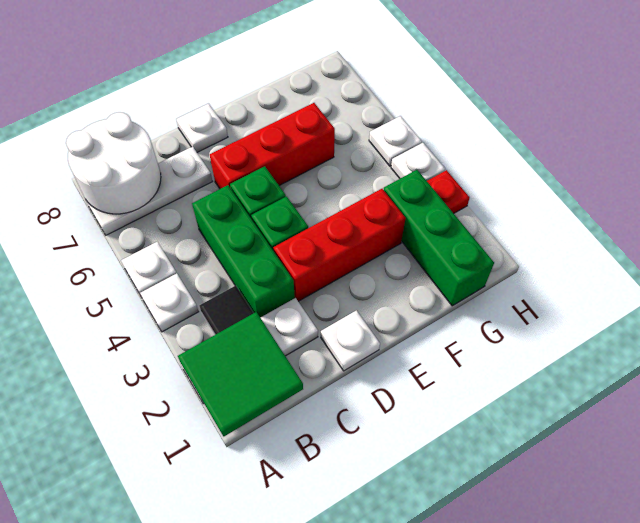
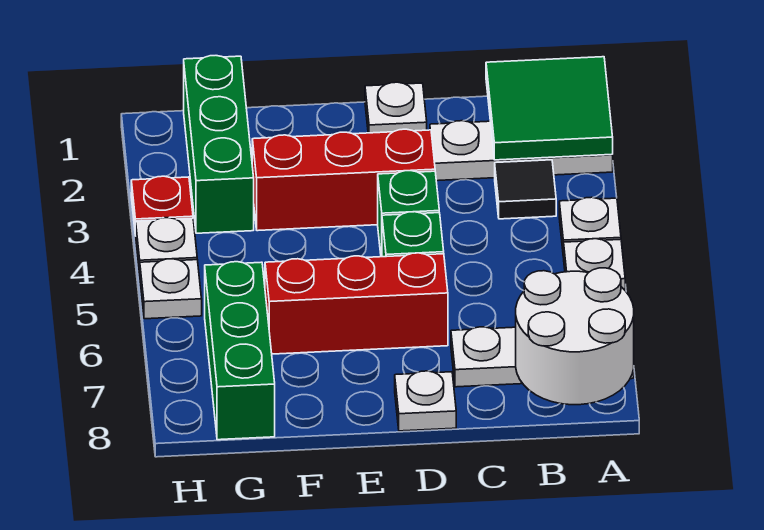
green 1x3 brick [192,185,295,318] -> green 1x3 brick moved to [205,262,275,440]

